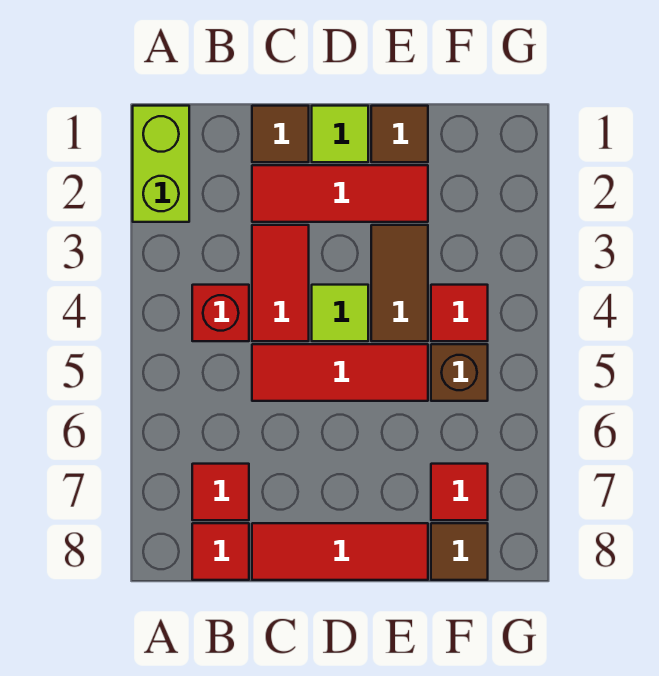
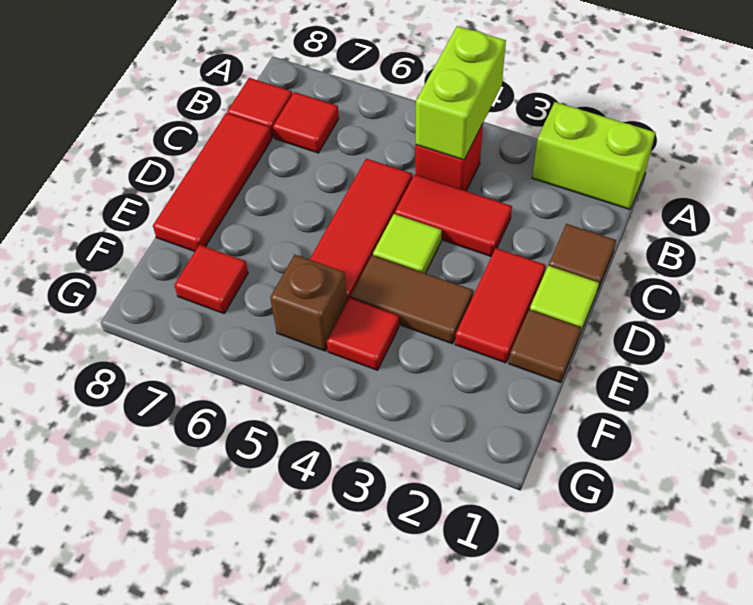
none -> lime 1x2 brick [416,26,506,160]
red 1x3 tile [252,165,428,222] -> red 1x2 tile [455,248,545,363]
brown 1x1 tile [431,523,488,580] -> none

